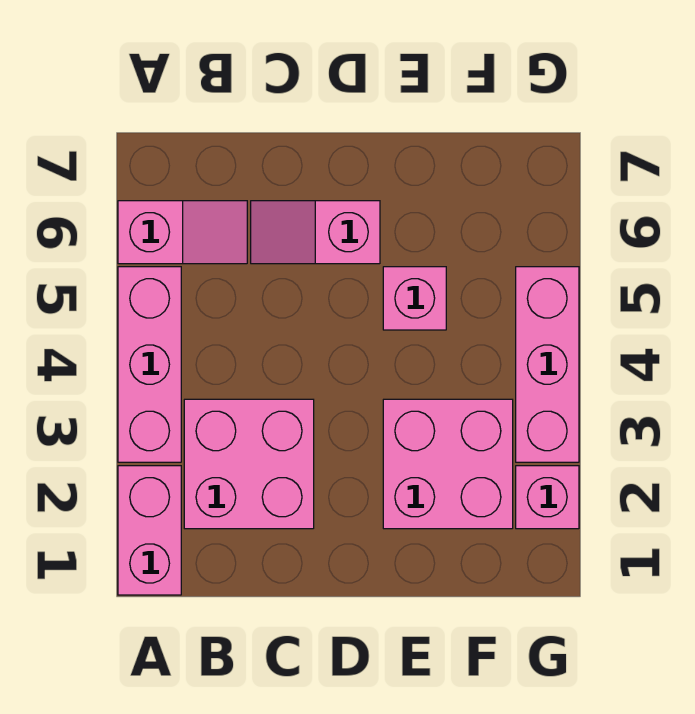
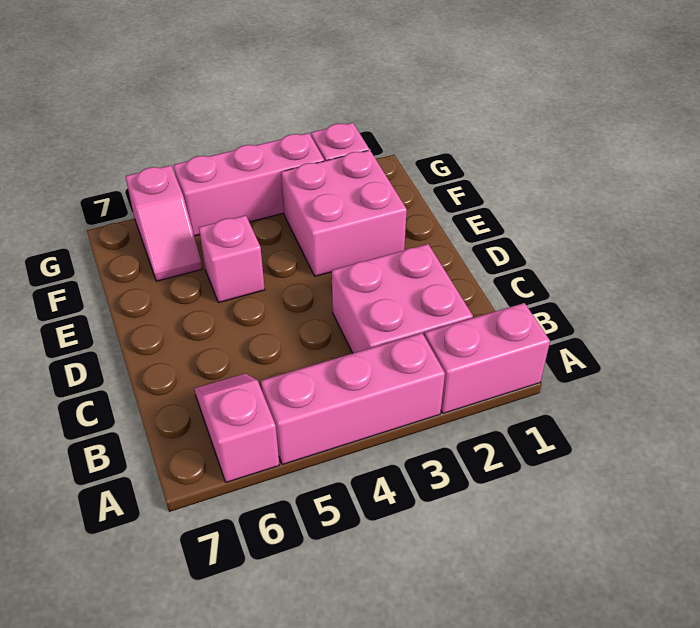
pink 1x2 slope [251,201,380,264] -> pink 1x2 slope moved to [125,165,202,281]

